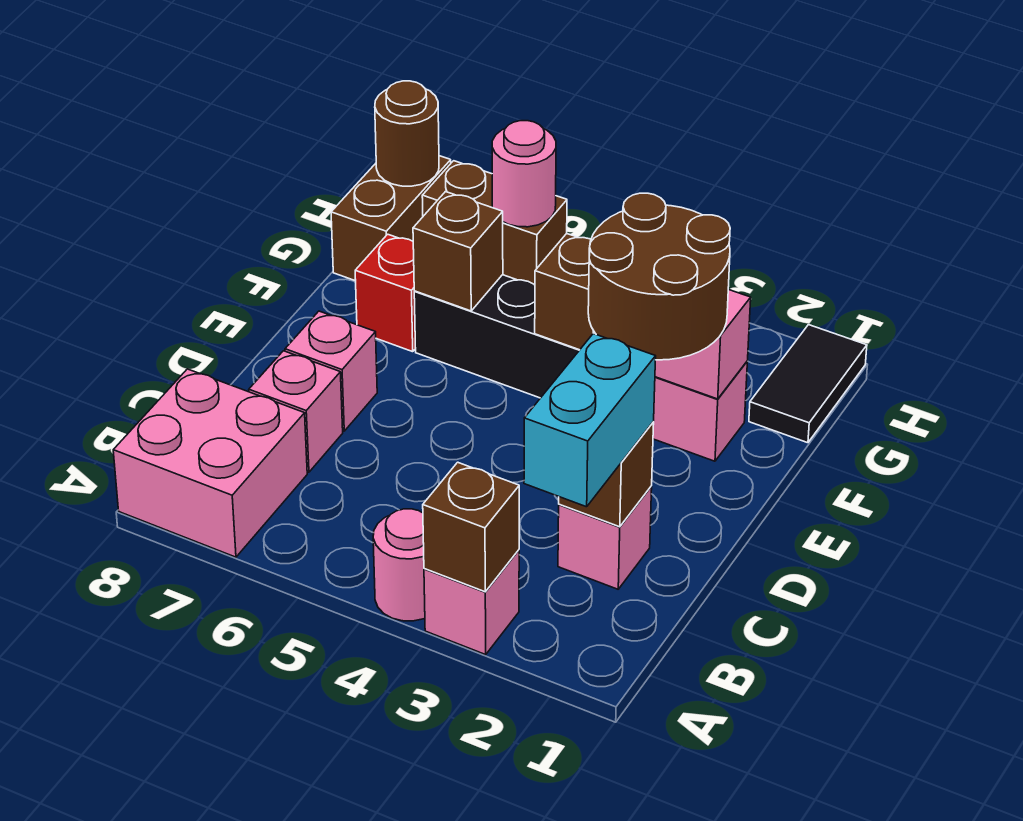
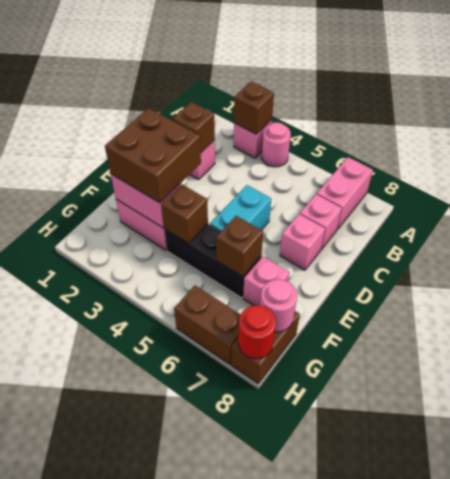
pink 2x2 brick [113,369,307,557] -> pink 1x2 brick [317,157,373,229]
cyan 1x2 brick [524,334,656,507] -> cyan 1x2 brick moved to [210,185,271,231]
brown 2x2 round brick [588,193,730,360] -> brown 2x2 brick [105,108,201,203]
red 1x1 brick [355,234,416,352] -> pink 1x1 brick [243,257,290,306]
black 1x2 tile [749,325,867,443] -> none
pink 1x1 round brick [492,121,556,227] -> pink 1x1 round brick moved to [260,279,297,332]
brown 1x1 round brick [375,81,439,186] -> red 1x1 round brick [238,305,276,359]

